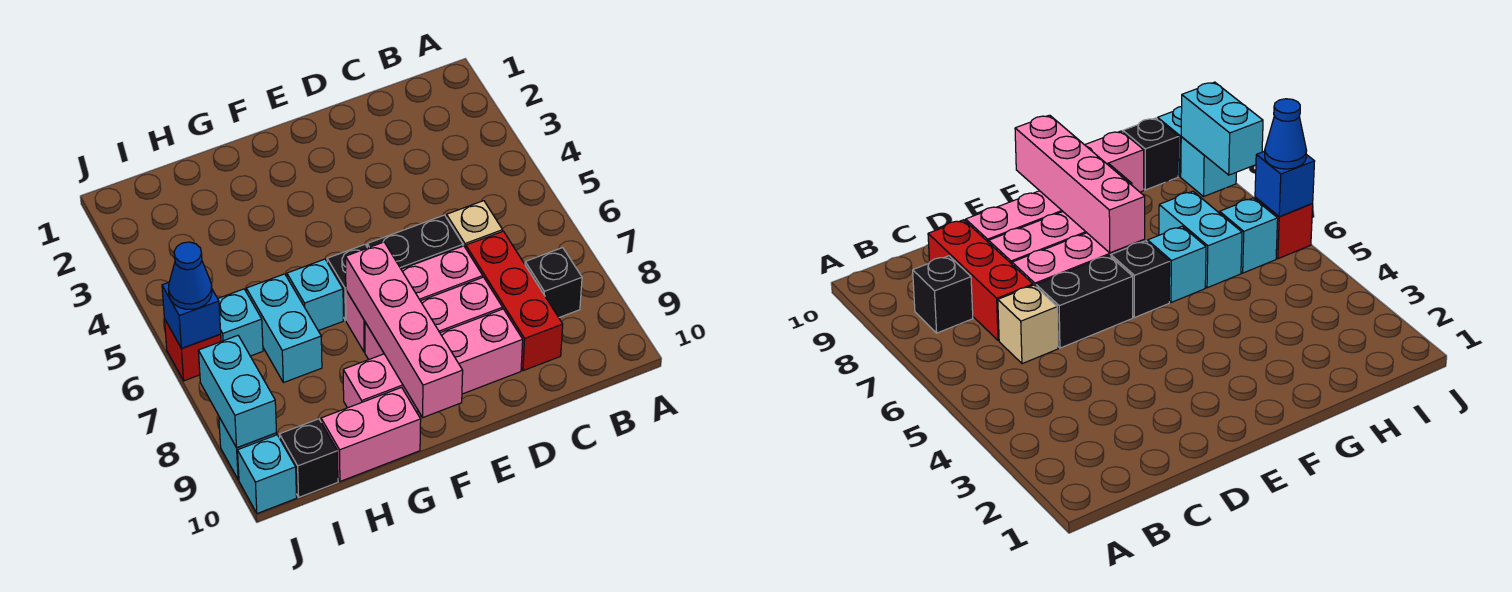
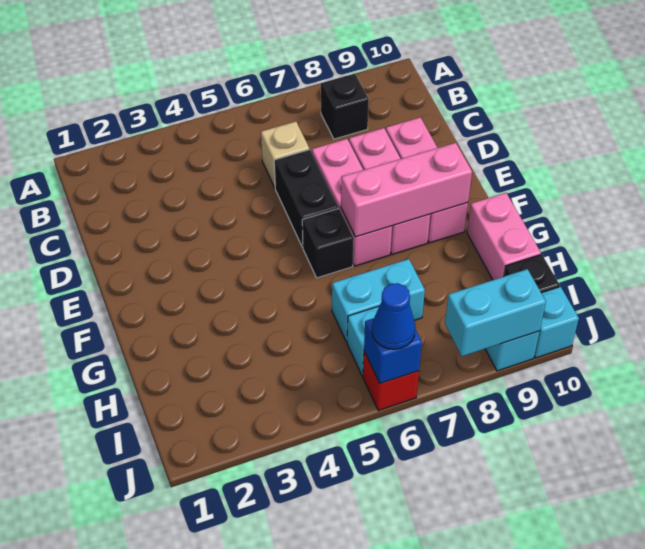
red 1x3 brick [466,231,563,371] -> none
pink 1x4 brick [343,309,523,412] -> pink 1x3 brick [386,117,468,243]
pink 1x4 brick [346,242,463,417] -> pink 1x3 brick [341,143,472,237]
cyan 1x1 brick [287,259,343,331] -> none

